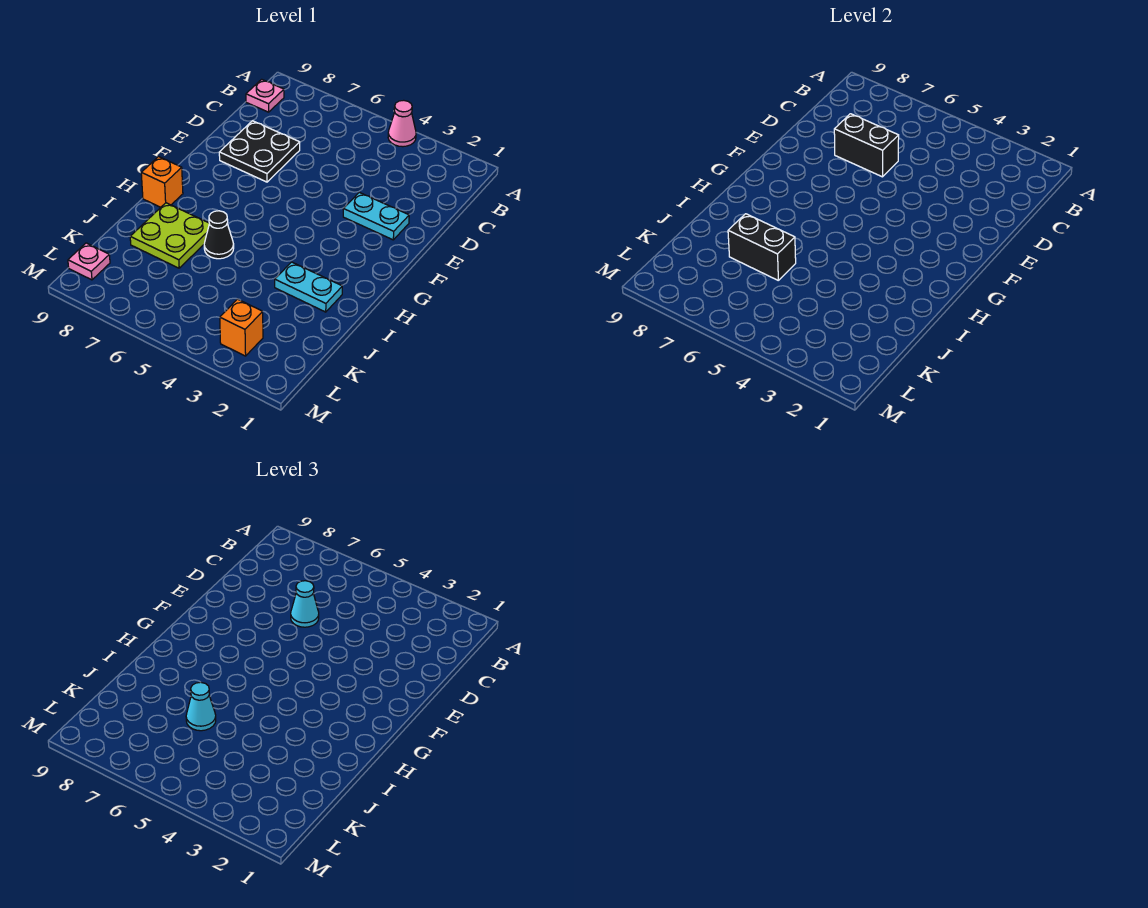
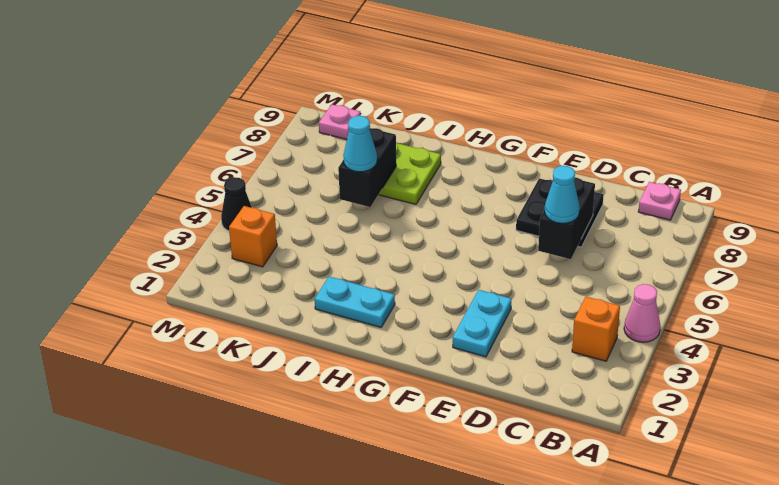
orange 1x1 brick [141,157,183,207] -> orange 1x1 brick moved to [572,297,620,361]
cyan 1x2 plate [275,262,342,312] -> cyan 1x2 plate turned to [315,277,395,327]
black 1x1 cone [204,211,234,259] -> black 1x1 cone moved to [221,177,252,231]

